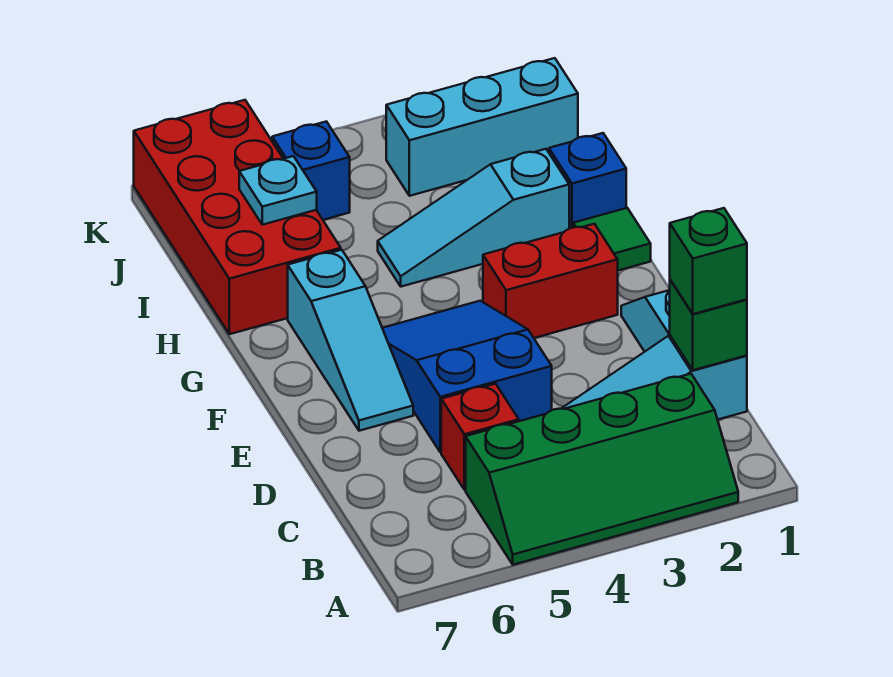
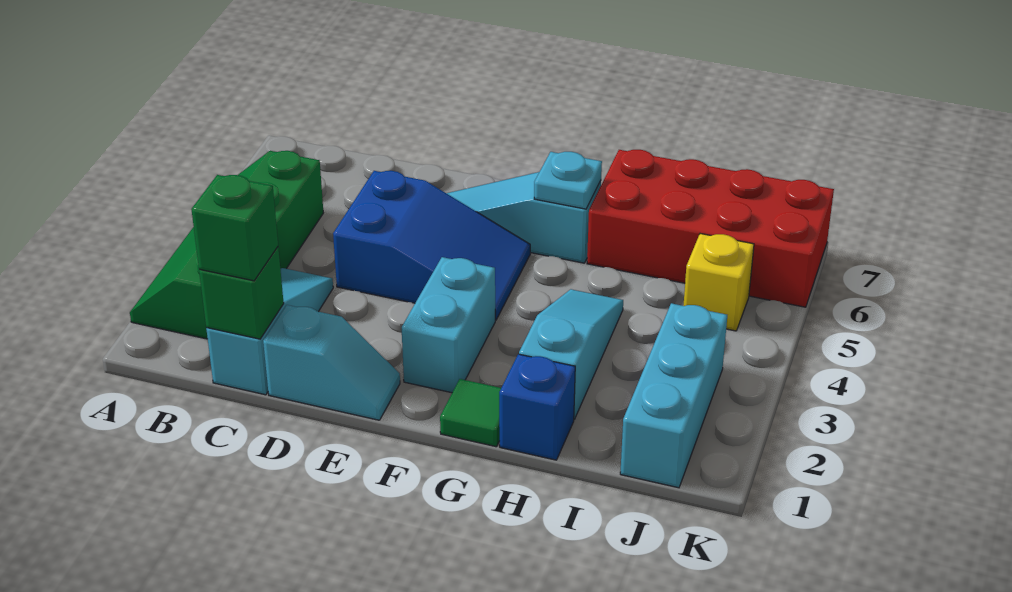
red 1x1 brick [441,384,519,490] -> none
red 1x2 brick [483,224,618,338] -> cyan 1x2 brick [402,257,495,393]
cyan 1x1 plate [239,156,317,225] -> cyan 1x1 plate moved to [534,152,602,209]
blue 1x1 brick [272,121,350,220] -> yellow 1x1 brick [683,234,754,331]

